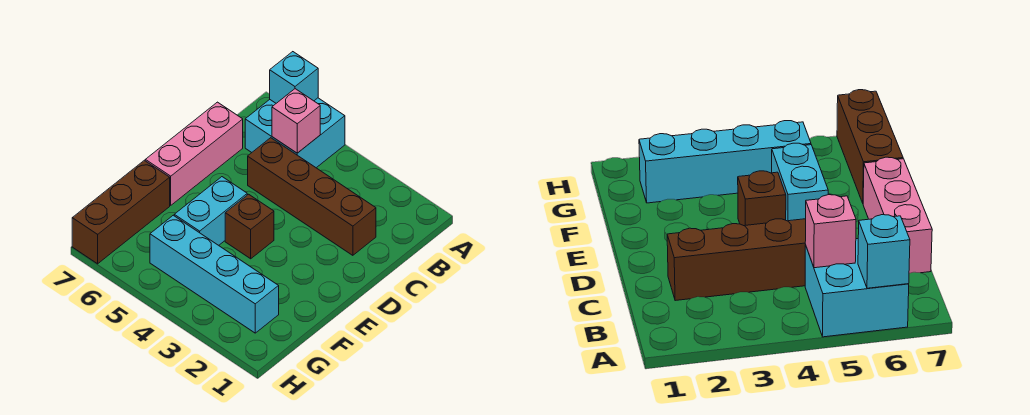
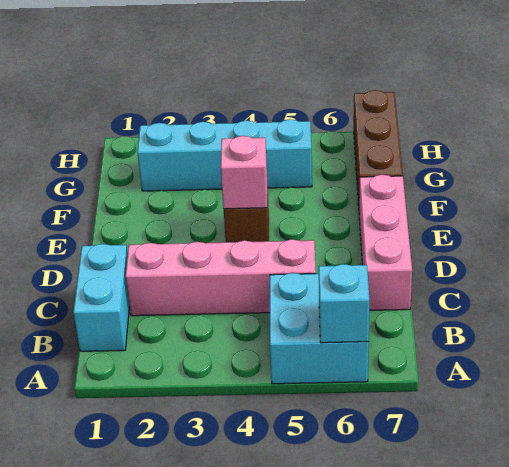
pink 1x1 brick [272,89,320,153] -> pink 1x1 brick moved to [221,136,267,209]
brown 1x4 brick [248,138,376,255] -> pink 1x4 brick [126,239,316,316]
cyan 1x2 brick [174,177,247,245] -> cyan 1x2 brick moved to [73,244,130,351]

